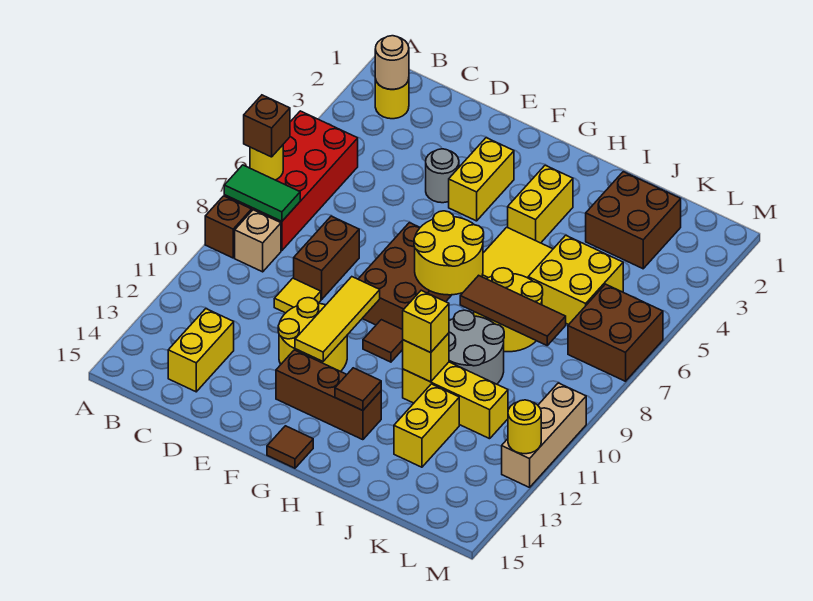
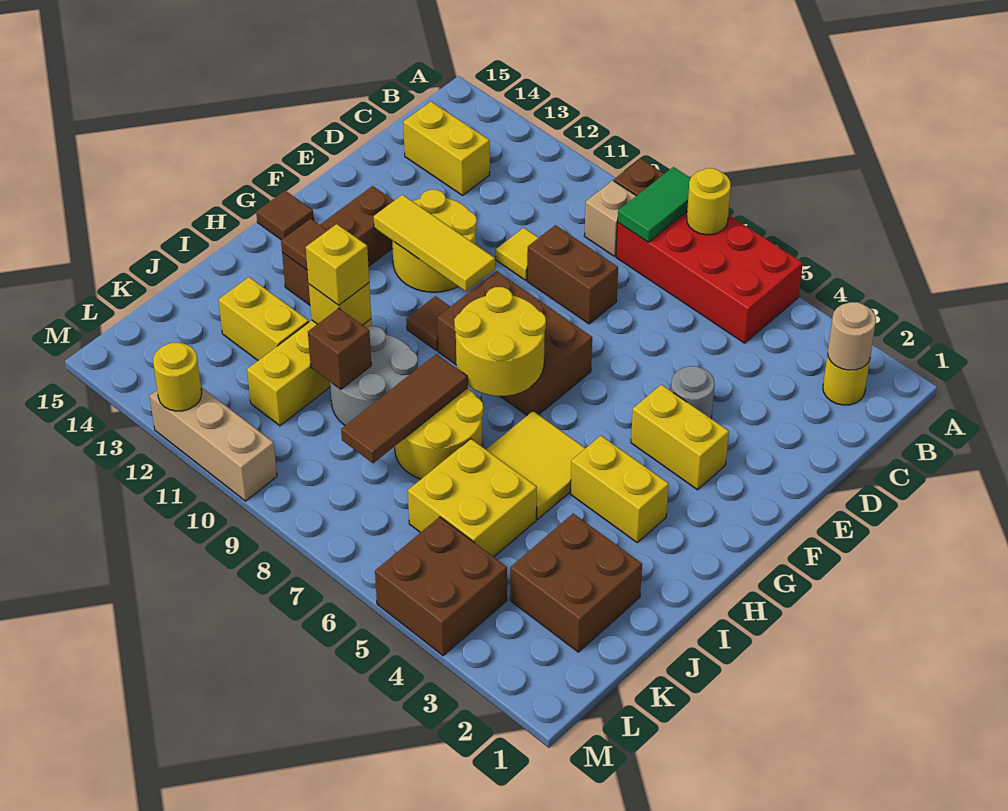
brown 1x1 brick [244,95,290,157] -> brown 1x1 brick moved to [308,308,371,389]
brown 2x2 brick [568,284,663,381] -> brown 2x2 brick moved to [375,517,507,656]

